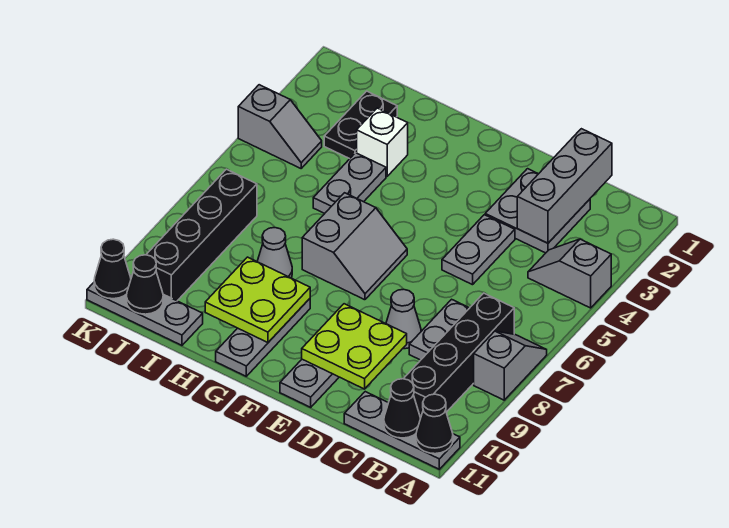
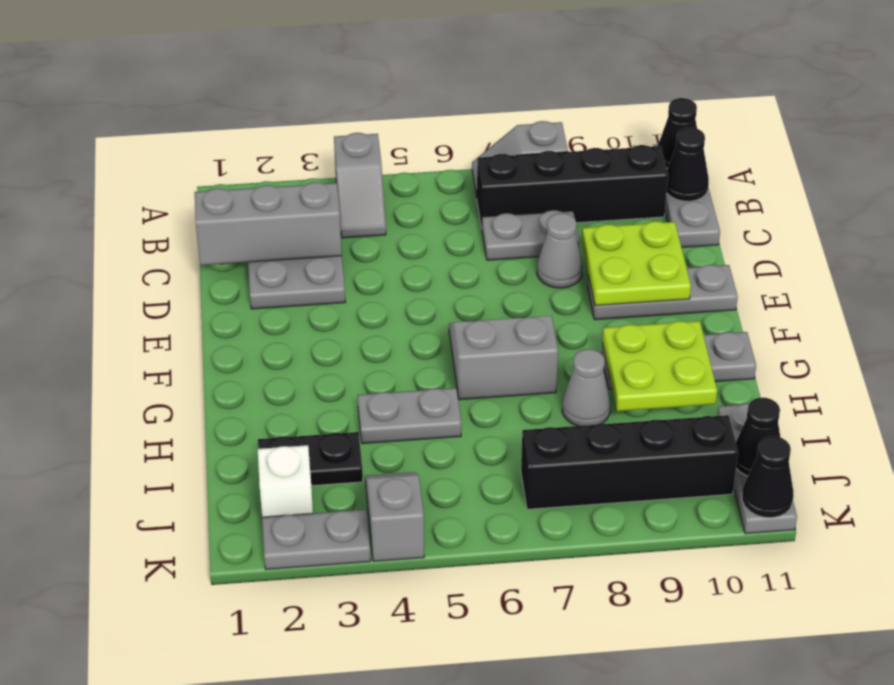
grey 1x2 plate [442,215,515,285] -> grey 1x2 plate moved to [262,510,371,570]
white 1x1 brick [357,108,408,176] -> white 1x1 brick moved to [258,445,313,517]

